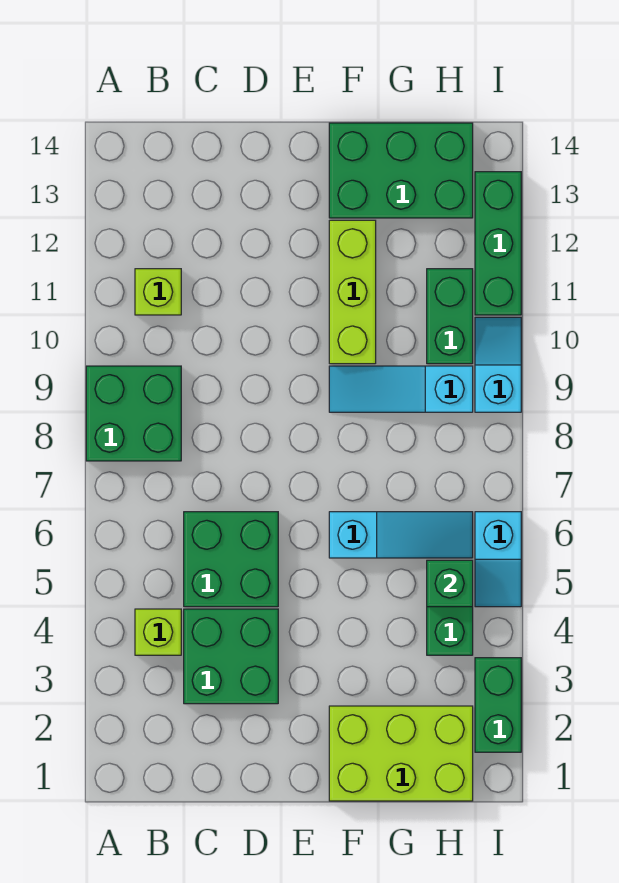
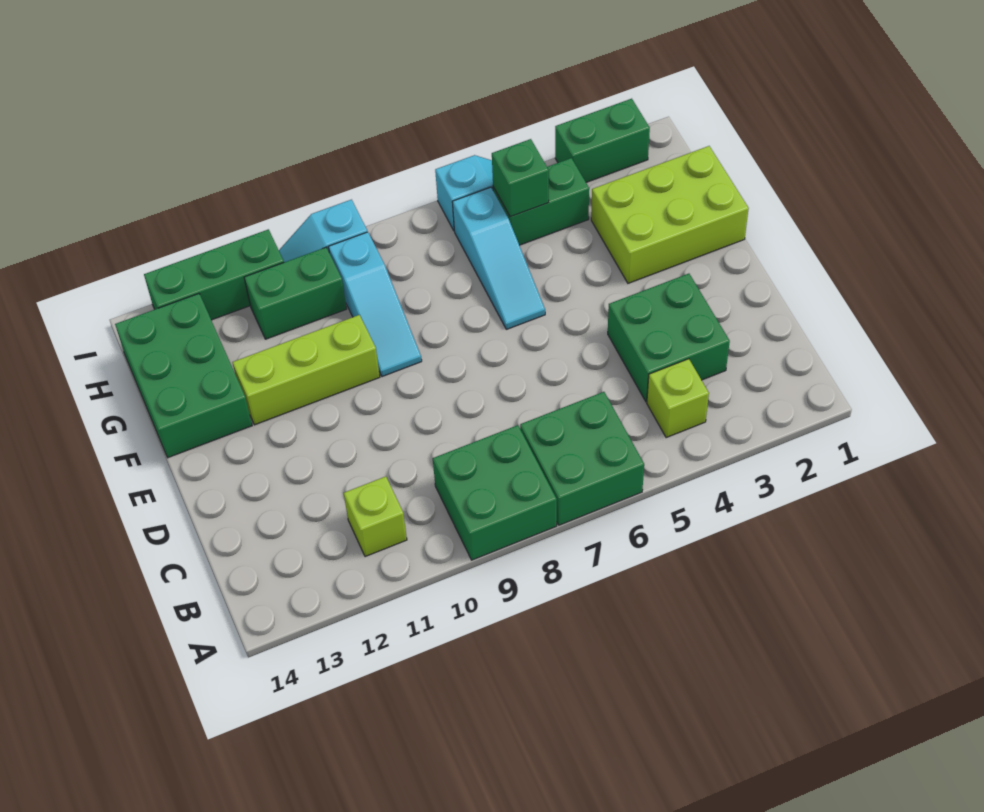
green 2x2 brick [184,512,278,607] -> green 2x2 brick moved to [520,392,644,525]
lime 2x3 brick [329,706,473,801] -> lime 2x3 brick turned to [591,146,749,283]
cyan 1x3 slope [329,512,473,558] -> cyan 1x3 slope turned to [452,187,545,329]

